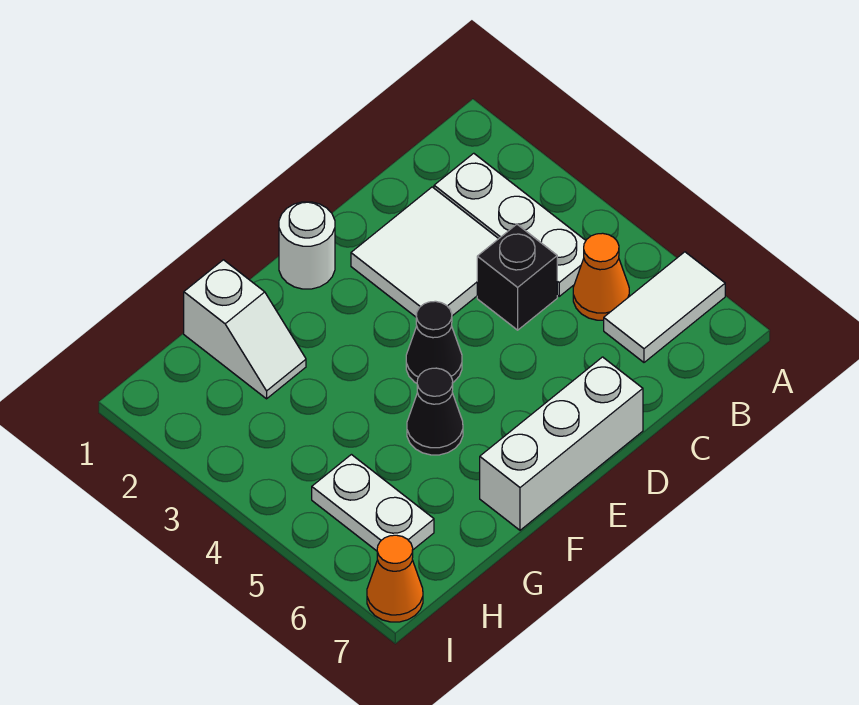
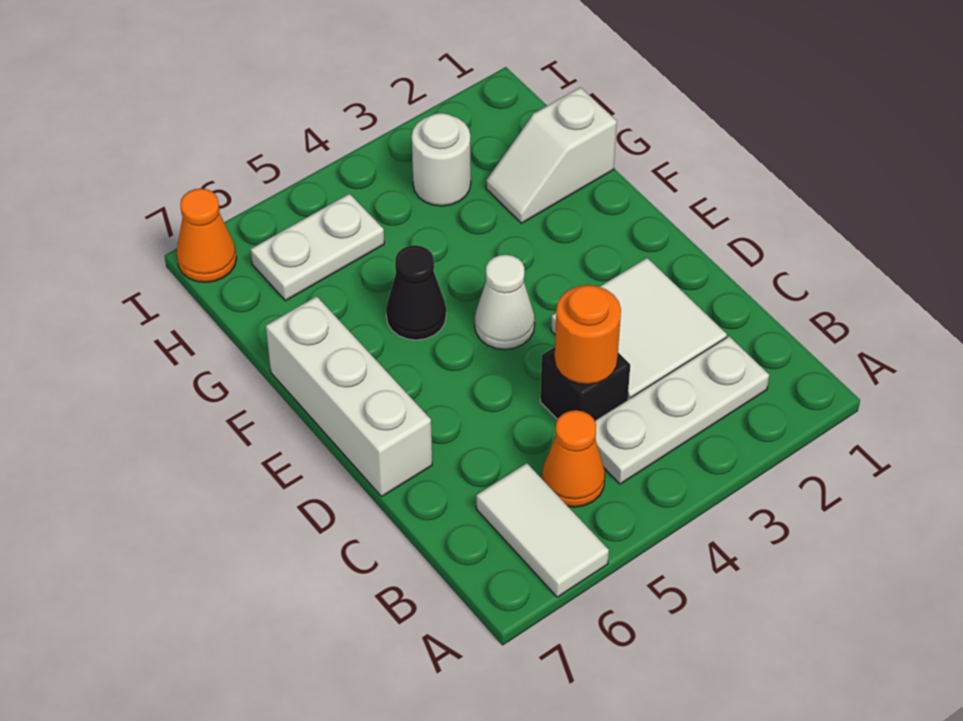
none -> orange 1x1 round brick [555,285,621,385]
white 1x1 round brick [279,202,335,289] -> white 1x1 round brick moved to [412,113,471,206]
black 1x1 cone [406,301,462,383] -> white 1x1 cone [475,255,535,350]

